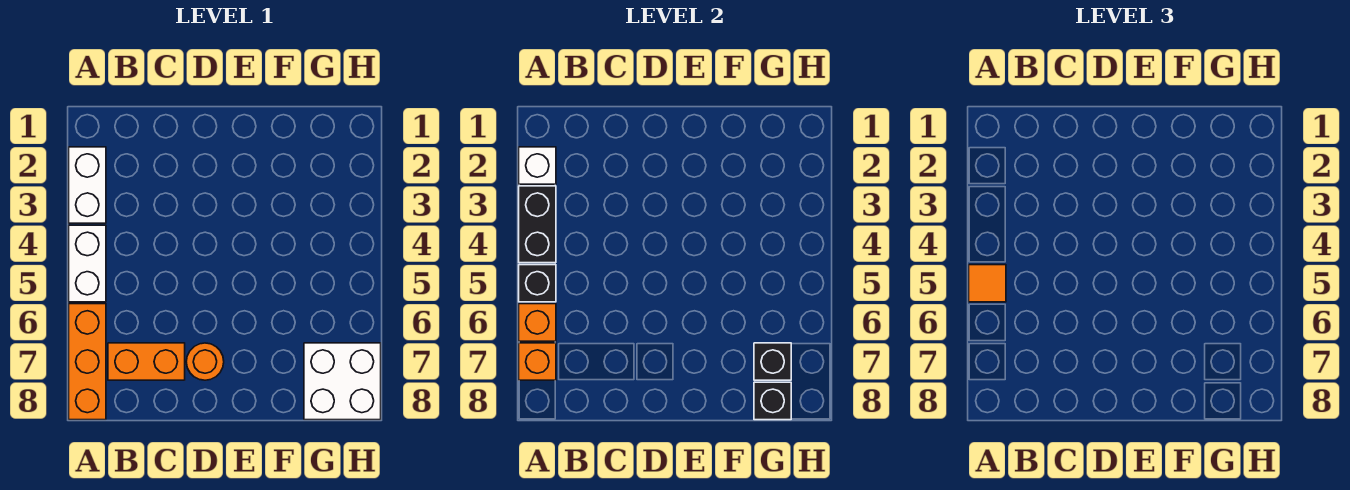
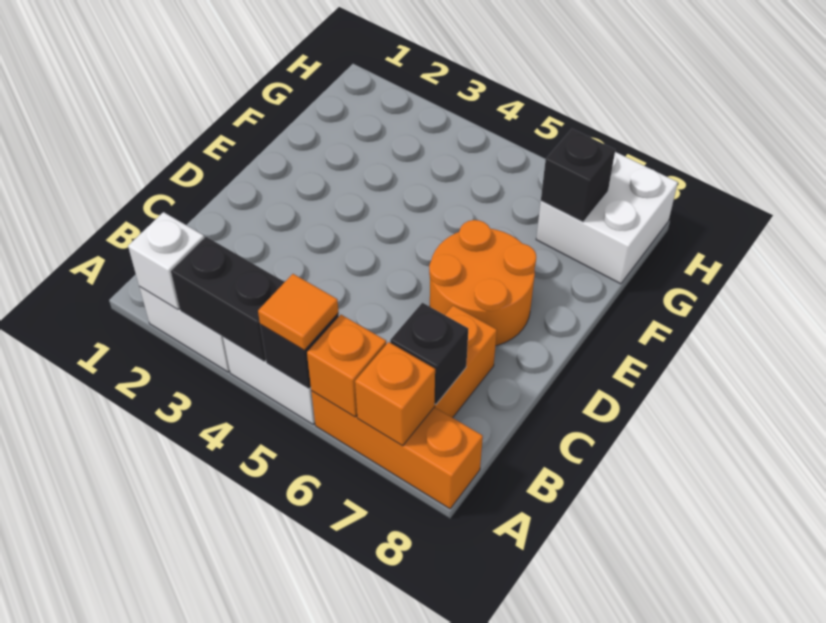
orange 1x1 round brick [186,343,224,380] -> orange 2x2 round brick [429,220,536,346]
black 1x1 brick [754,382,791,420] -> black 1x1 brick moved to [390,303,468,404]

